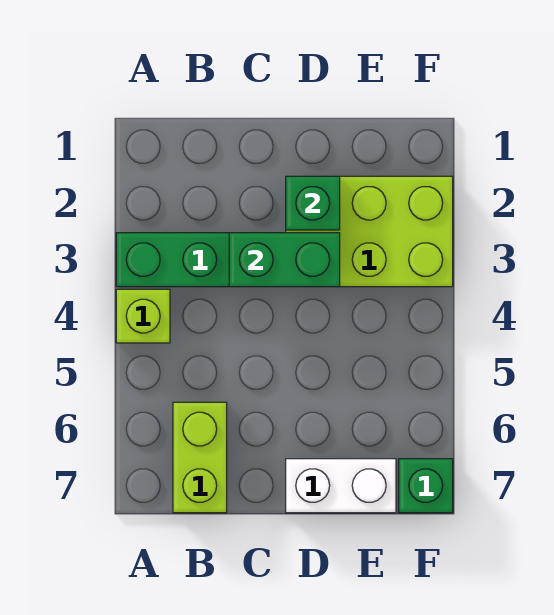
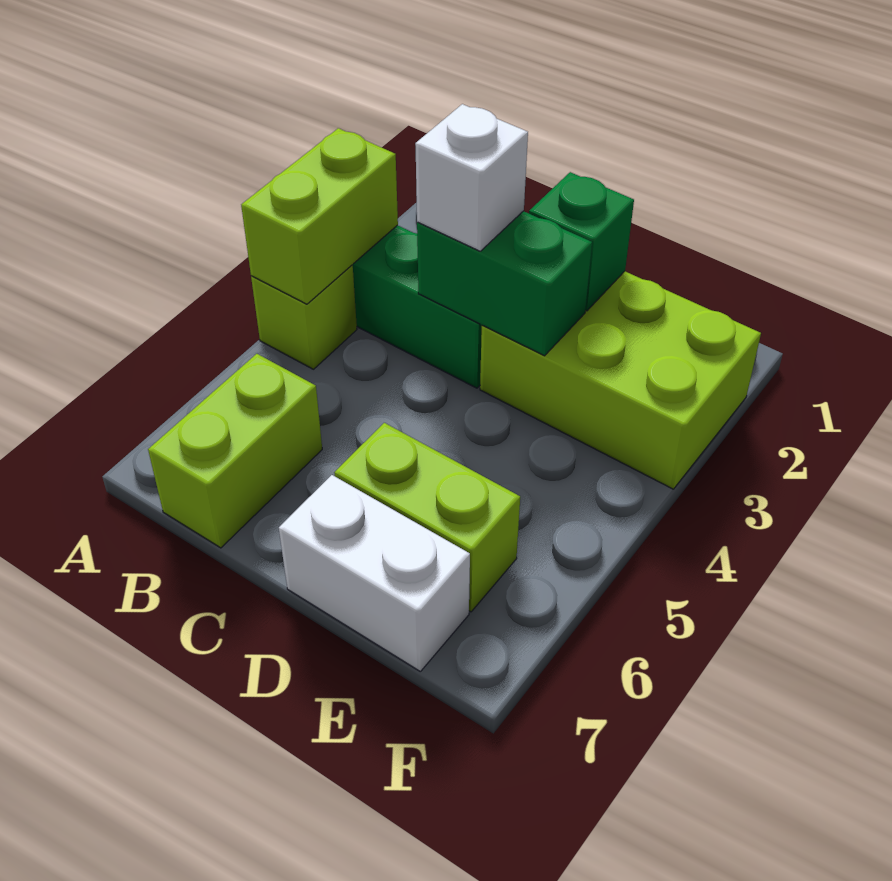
none -> lime 1x2 brick [241,128,398,304]
none -> white 1x1 brick [415,104,528,251]
none -> lime 1x2 brick [334,423,520,612]
green 1x1 brick [399,459,453,513] -> none

